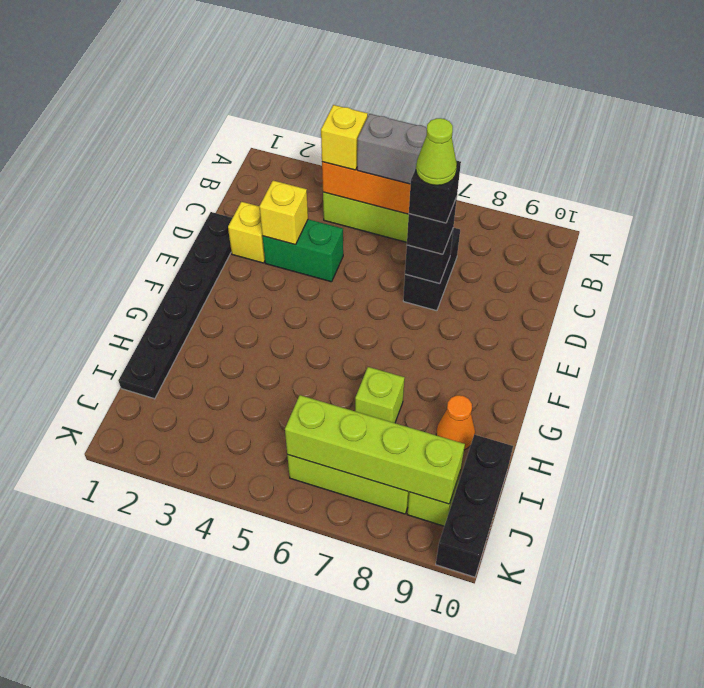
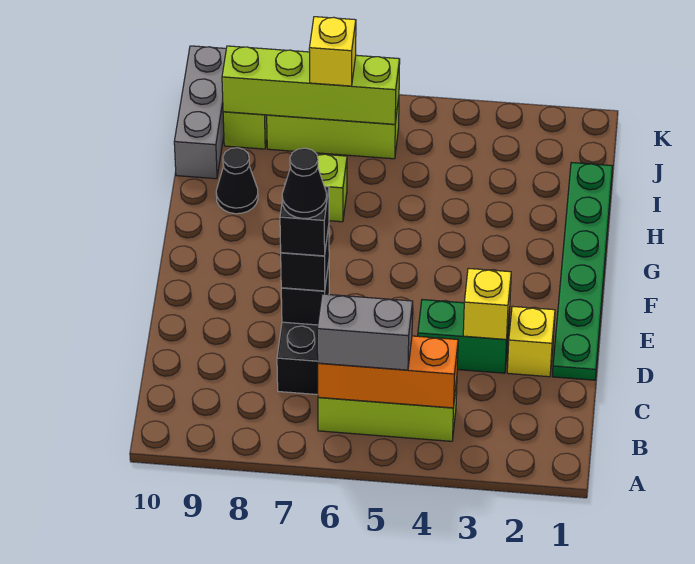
yellow 1x1 brick [321,105,368,170] -> yellow 1x1 brick moved to [309,17,356,86]
black 1x6 plate [118,212,232,399] -> green 1x6 plate [552,163,613,380]
lime 1x1 cone [416,118,457,185] -> black 1x1 cone [282,148,327,218]
orange 1x1 cone [436,395,475,450] -> black 1x1 cone [216,148,258,214]
black 1x3 brick [436,435,513,577] -> grey 1x3 brick [174,46,226,179]

